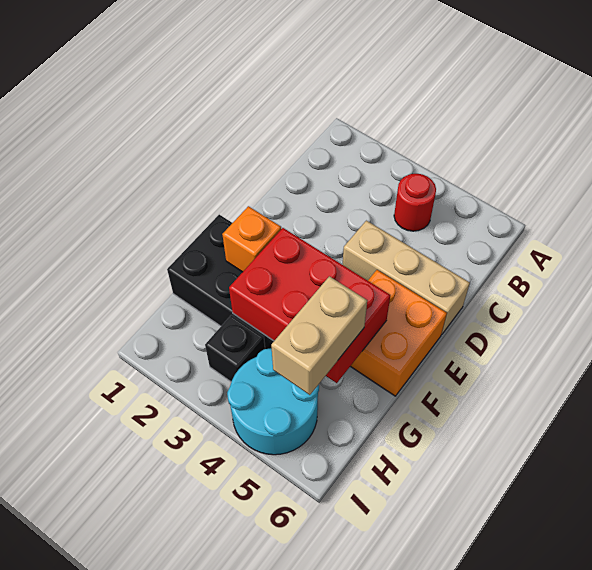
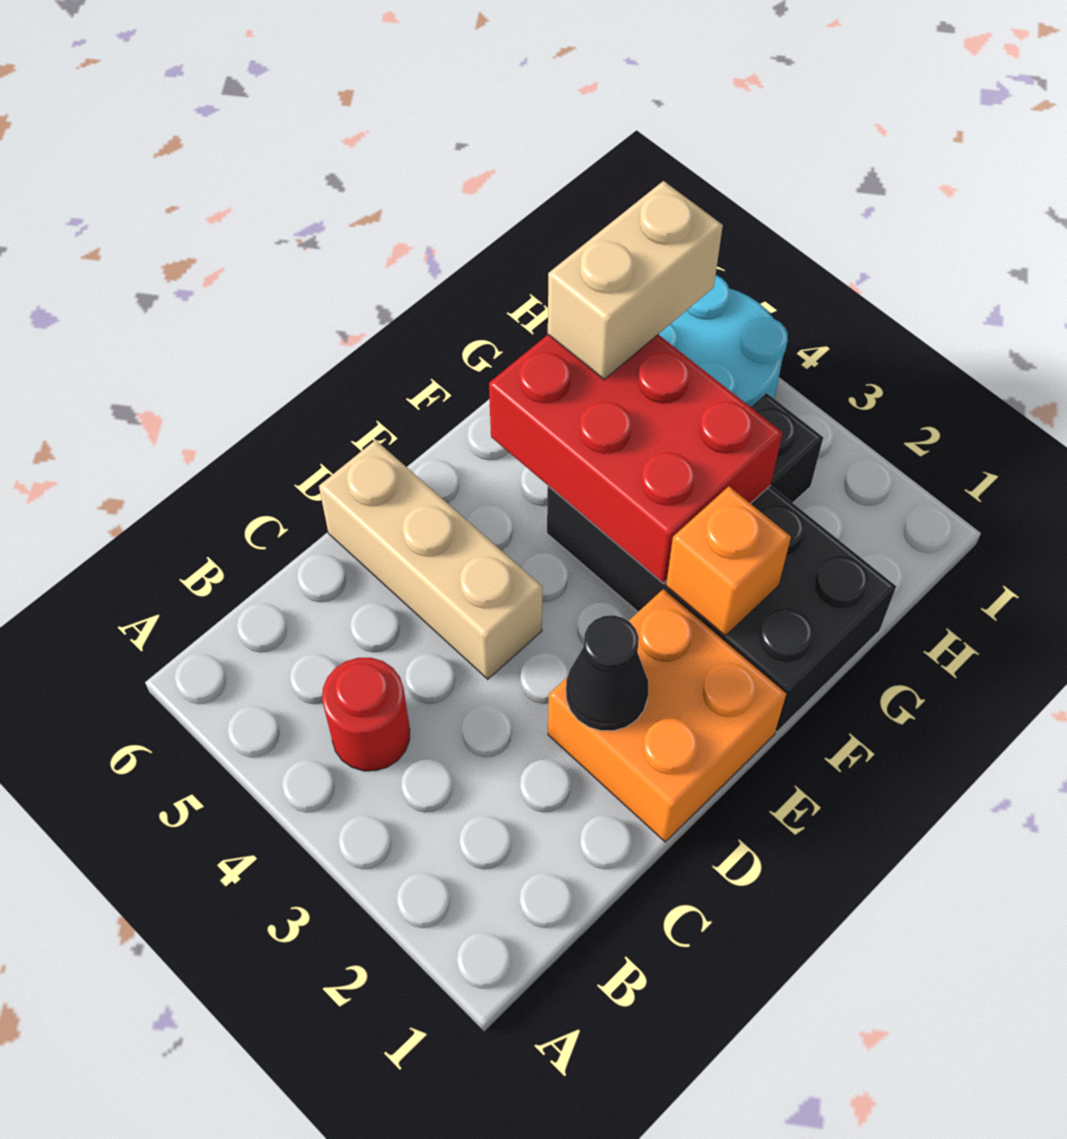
none -> black 1x1 cone [566,615,648,731]
orange 2x2 brick [350,270,447,396] -> orange 2x2 brick moved to [548,589,786,842]

